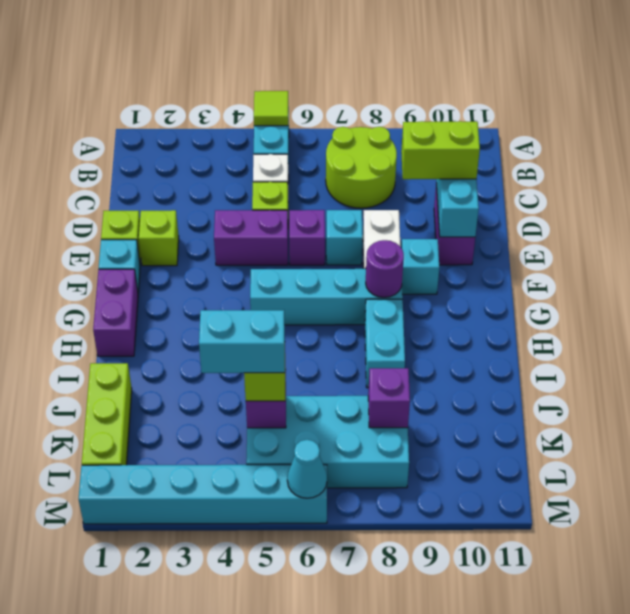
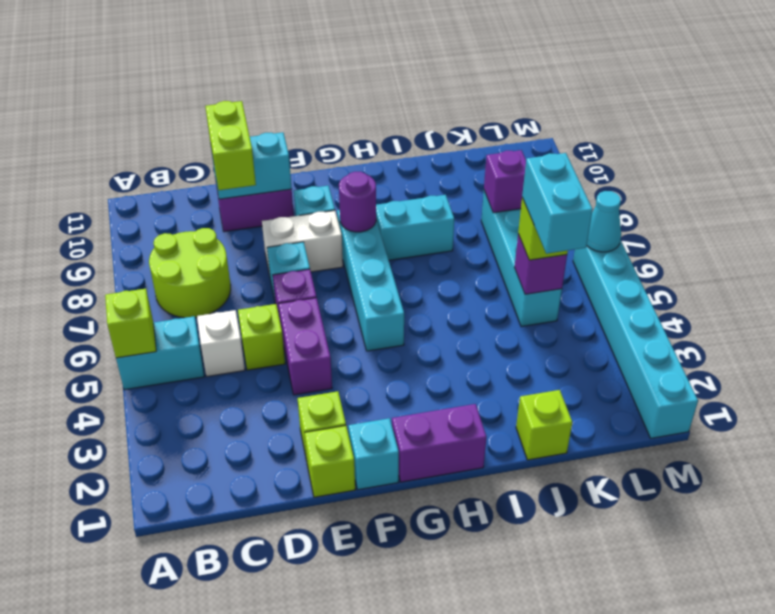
lime 1x1 tile [254,91,288,126] -> lime 1x1 brick [105,289,156,358]
lime 1x3 brick [82,363,132,465] -> lime 1x1 brick [516,390,572,460]
cyan 2x4 brick [246,396,409,488] -> cyan 1x4 brick [481,191,562,327]

